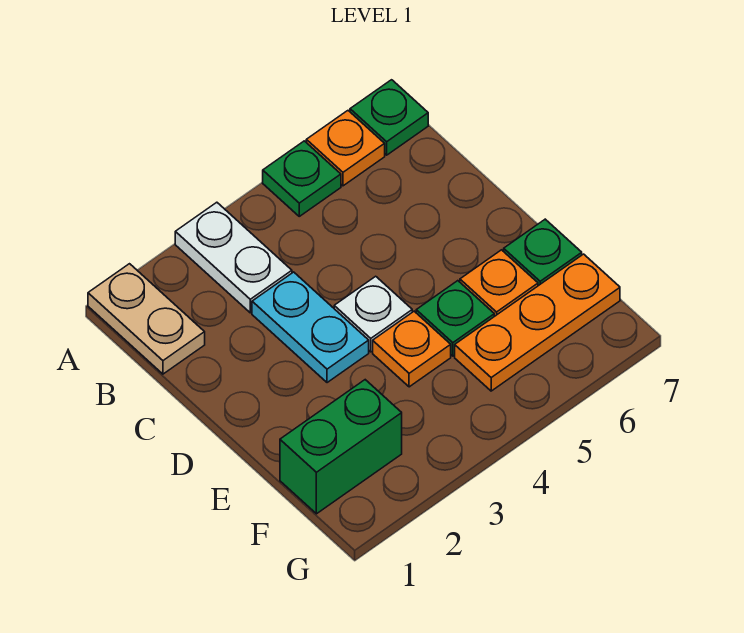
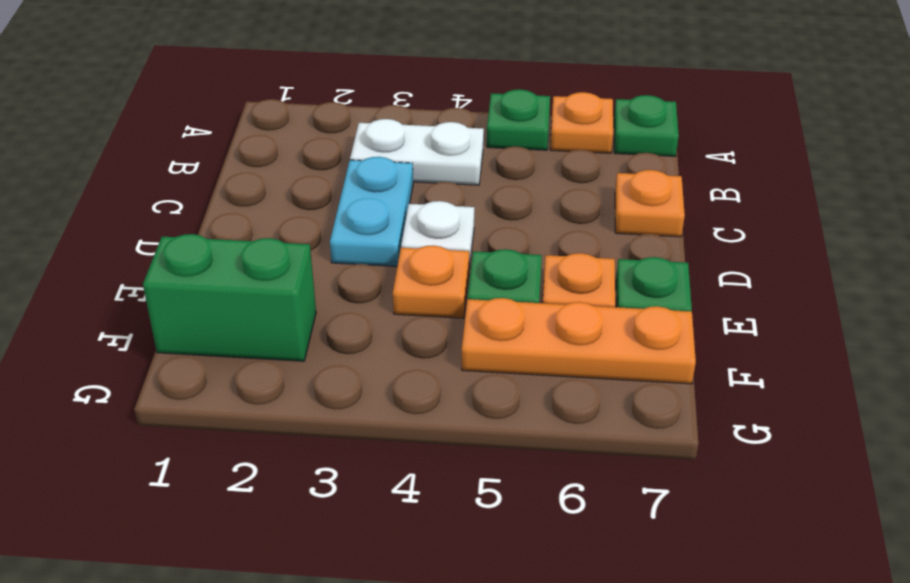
tan 1x2 plate [88,264,205,374] -> none
white 1x2 plate [175,202,292,313] -> white 1x2 plate turned to [350,119,484,185]
none -> orange 1x1 plate [615,170,685,237]

